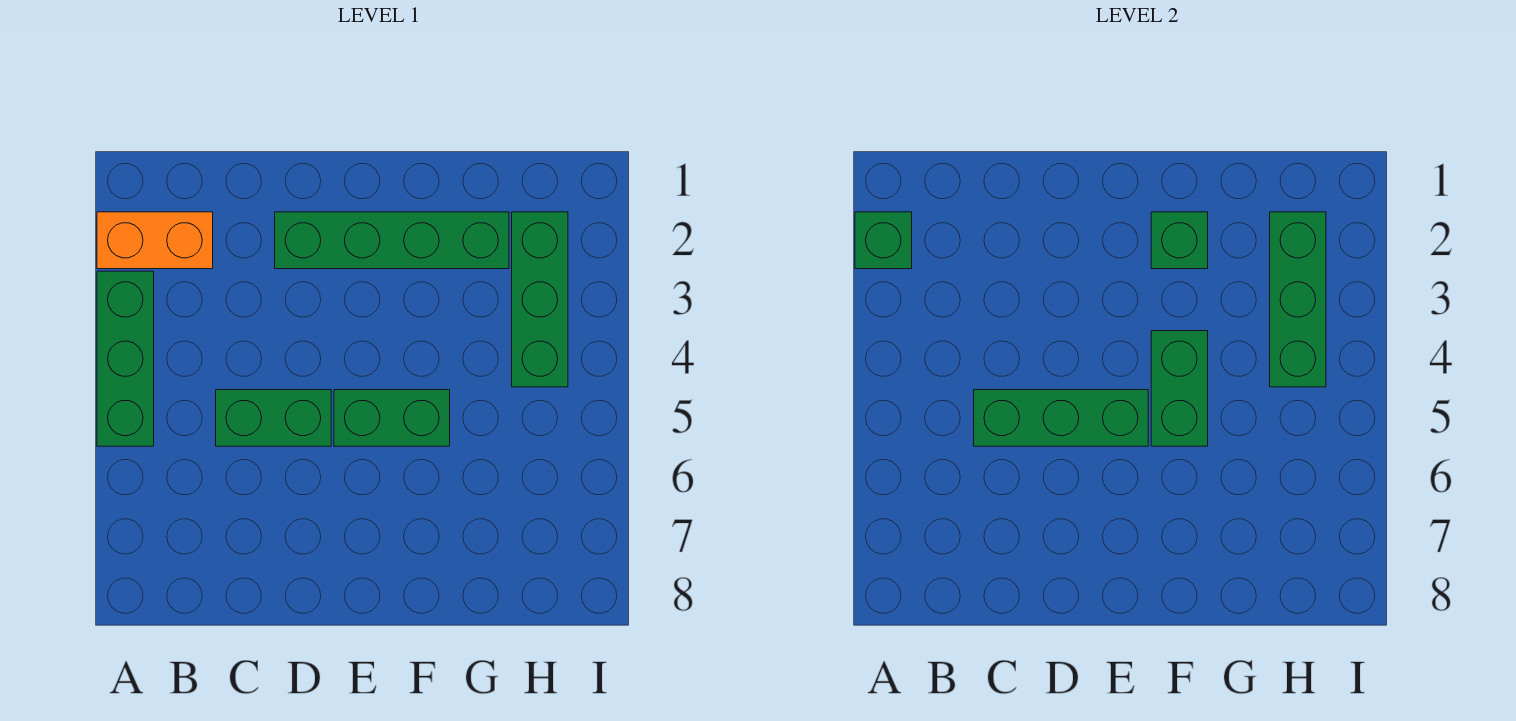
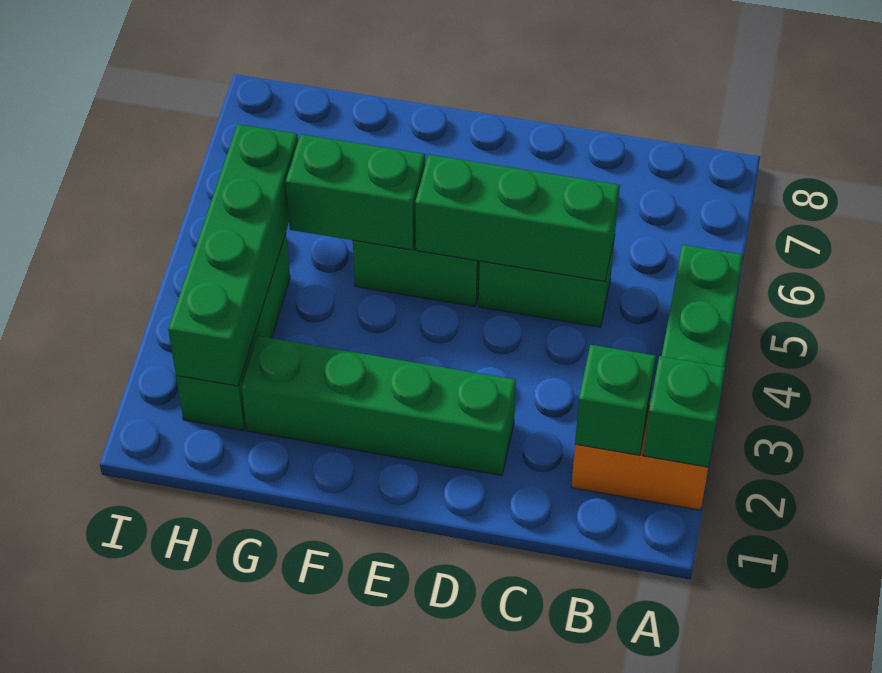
green 1x1 brick [1151,212,1208,269] -> green 1x1 brick moved to [575,345,656,455]
green 1x2 brick [1151,331,1208,446] -> green 1x2 brick turned to [286,134,425,250]
green 1x3 brick [1270,212,1326,387] -> green 1x4 brick [168,124,298,386]

